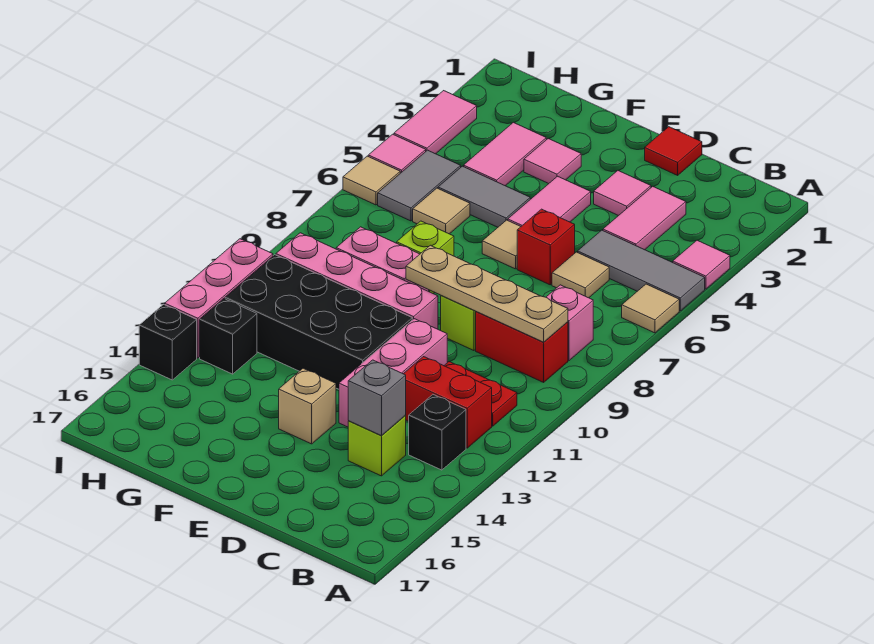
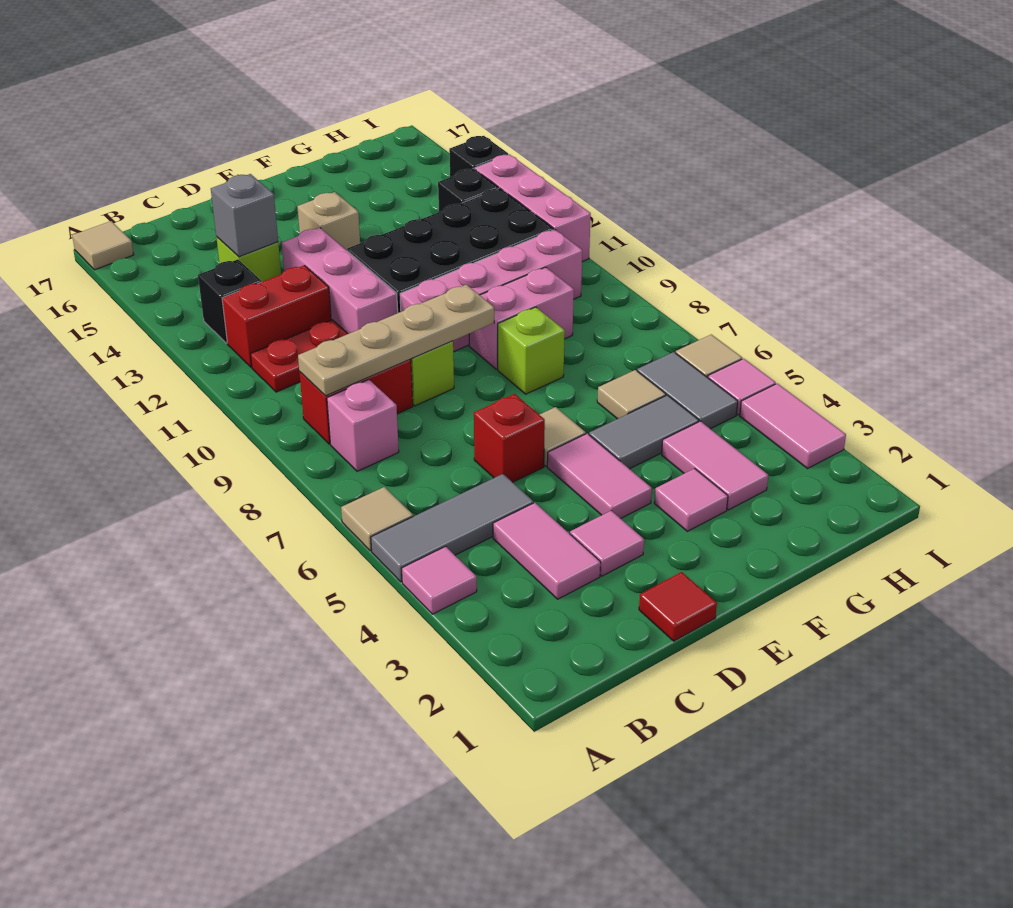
tan 1x1 tile [552,252,609,298] -> tan 1x1 tile moved to [72,221,134,270]

